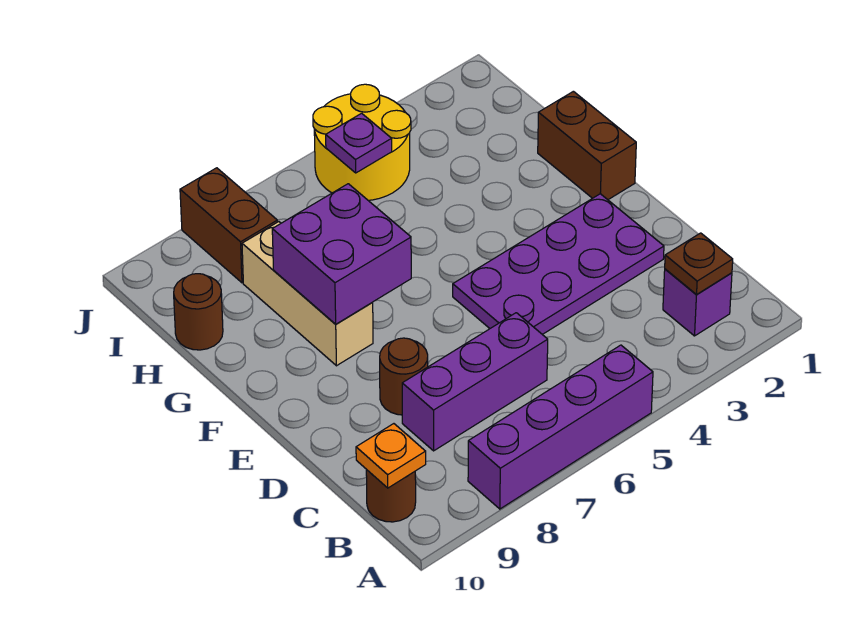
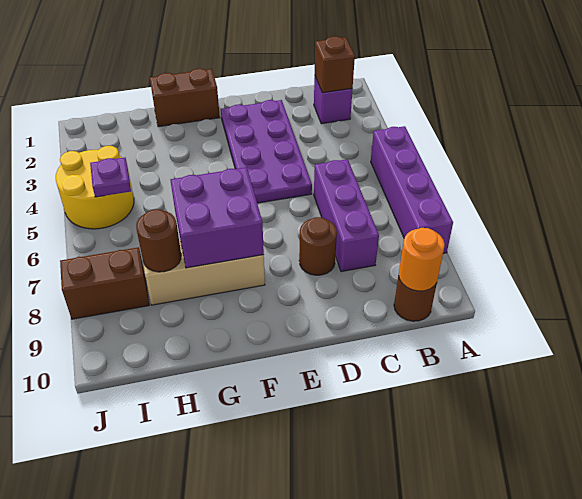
brown 1x1 plate [665,233,733,294] -> brown 1x1 brick [315,37,355,93]
orange 1x1 plate [356,424,426,488] -> orange 1x1 round brick [399,228,445,291]
brown 1x1 round brick [174,274,223,350] -> brown 1x1 round brick moved to [136,209,181,272]

